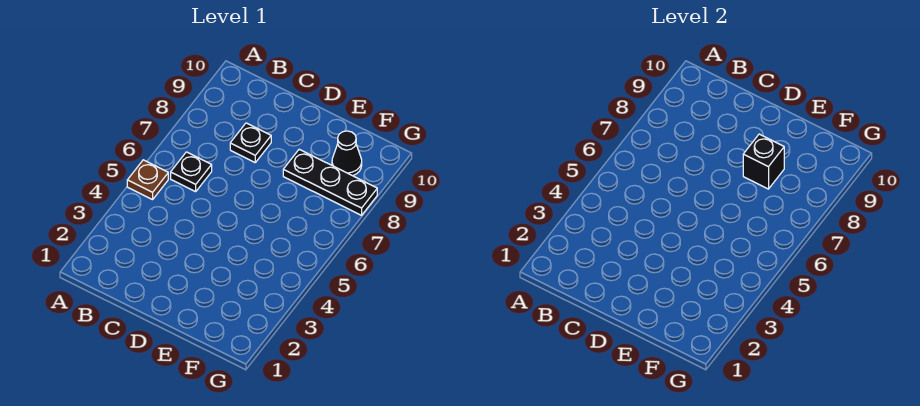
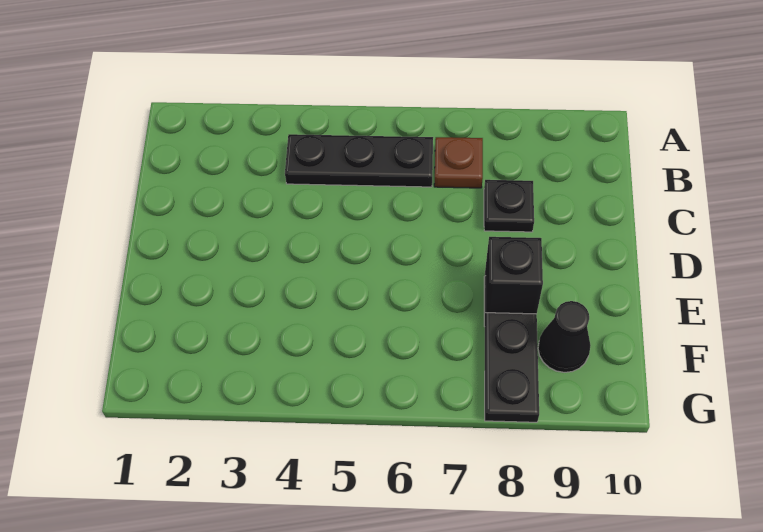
brown 1x1 plate [127,160,168,200] -> brown 1x1 plate moved to [434,137,483,188]
black 1x1 plate [171,152,212,192] -> black 1x3 plate [285,134,433,187]

